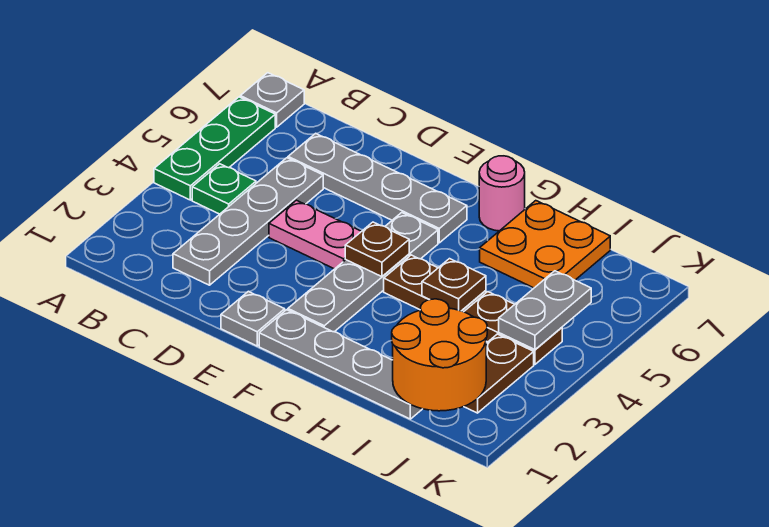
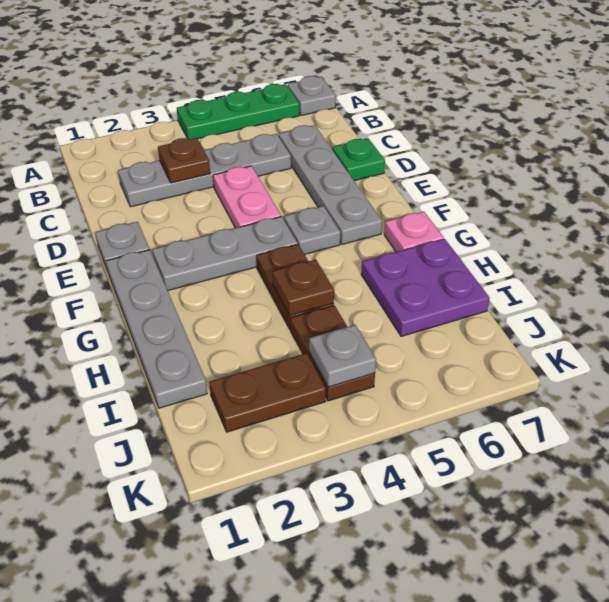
green 1x1 plate [192,164,256,214] -> green 1x1 plate moved to [332,138,385,181]
brown 1x1 plate [345,222,409,277] -> brown 1x1 plate moved to [158,138,210,183]
pink 1x1 round brick [479,156,525,231] -> pink 1x1 plate [384,212,444,252]
orange 2x2 plate [480,201,610,288] -> purple 2x2 plate [361,239,489,337]
orange 2x2 round brick [392,299,487,411] -> none
grey 1x2 plate [499,271,591,350] -> grey 1x1 plate [309,325,376,387]

